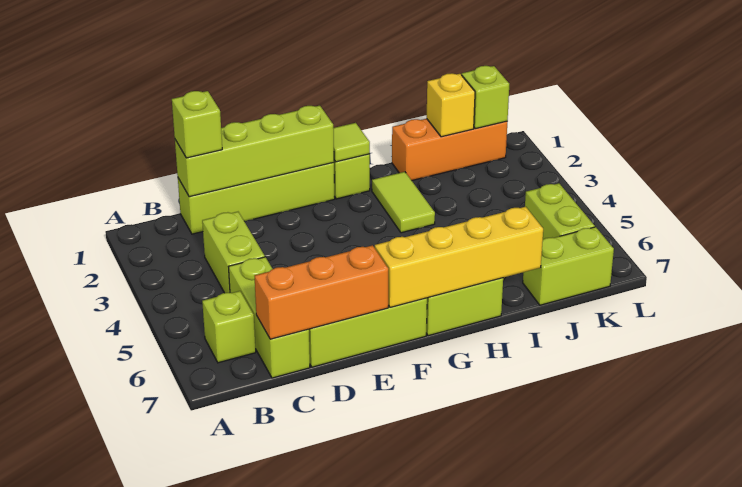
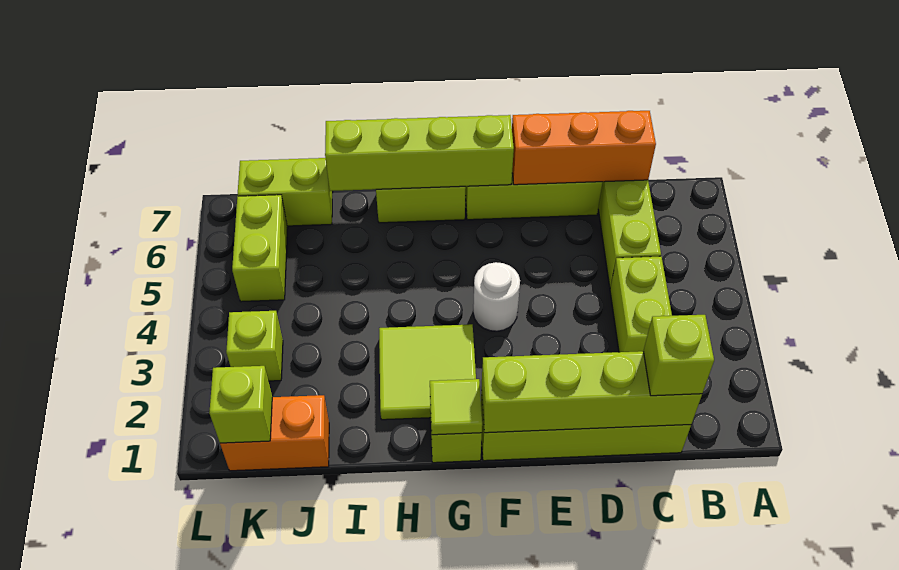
lime 1x1 brick [202,291,256,363] -> lime 1x1 brick moved to [226,311,283,381]
none -> white 1x1 round brick [473,262,520,331]
yellow 1x4 brick [375,207,543,307] -> lime 1x4 brick [325,115,514,191]
lime 1x2 tile [372,172,435,233] -> lime 2x2 tile [379,324,476,420]
orange 1x3 brick [392,119,507,180] -> orange 1x2 brick [220,395,329,471]
yellow 1x1 brick [427,73,475,137] -> none

